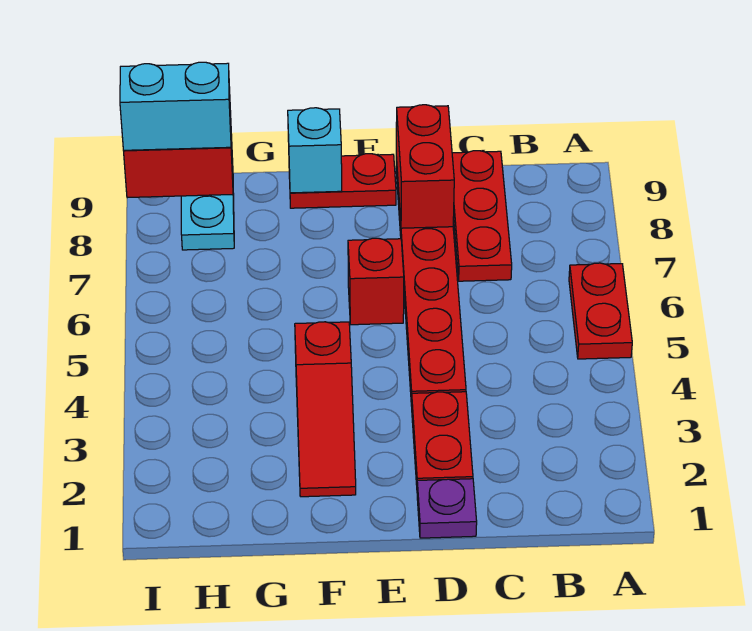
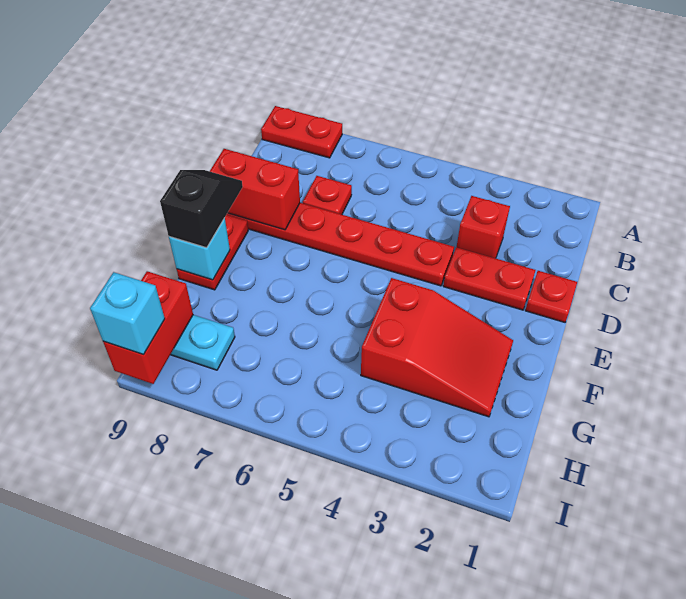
red 1x2 plate [569,263,632,359] -> red 1x2 plate moved to [261,106,342,158]
red 1x3 plate [452,151,512,281] -> red 1x1 plate [303,176,352,215]
purple 1x1 plate [417,479,477,538] -> red 1x1 plate [525,271,577,322]
red 1x1 brick [348,238,404,325] -> red 1x1 brick moved to [457,196,510,258]
none -> black 1x2 slope [160,170,243,248]
red 1x3 slope [295,322,356,497] -> red 2x3 slope [361,278,513,417]
cyan 1x2 brick [120,62,231,150] -> cyan 1x1 brick [90,272,165,355]

